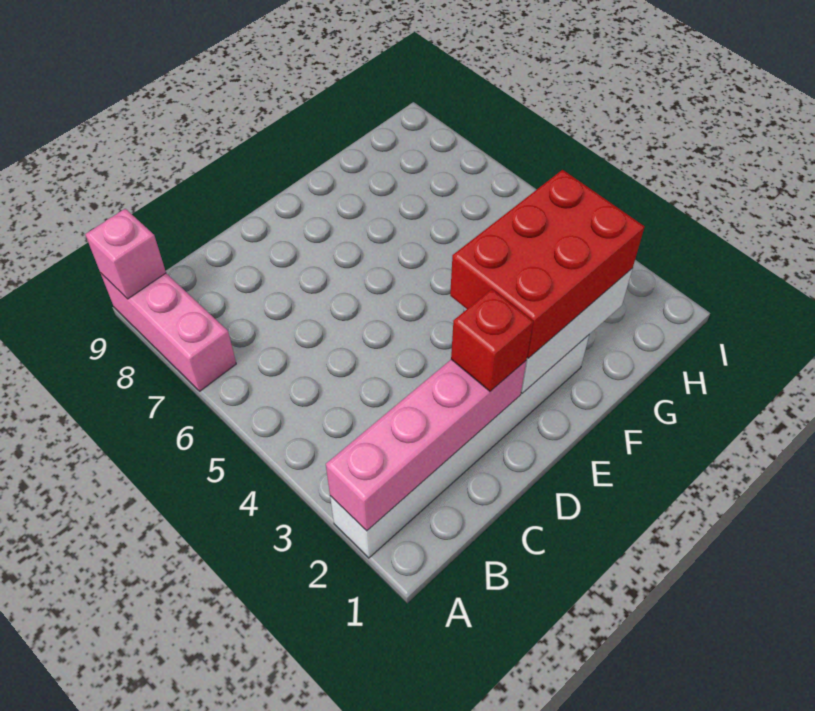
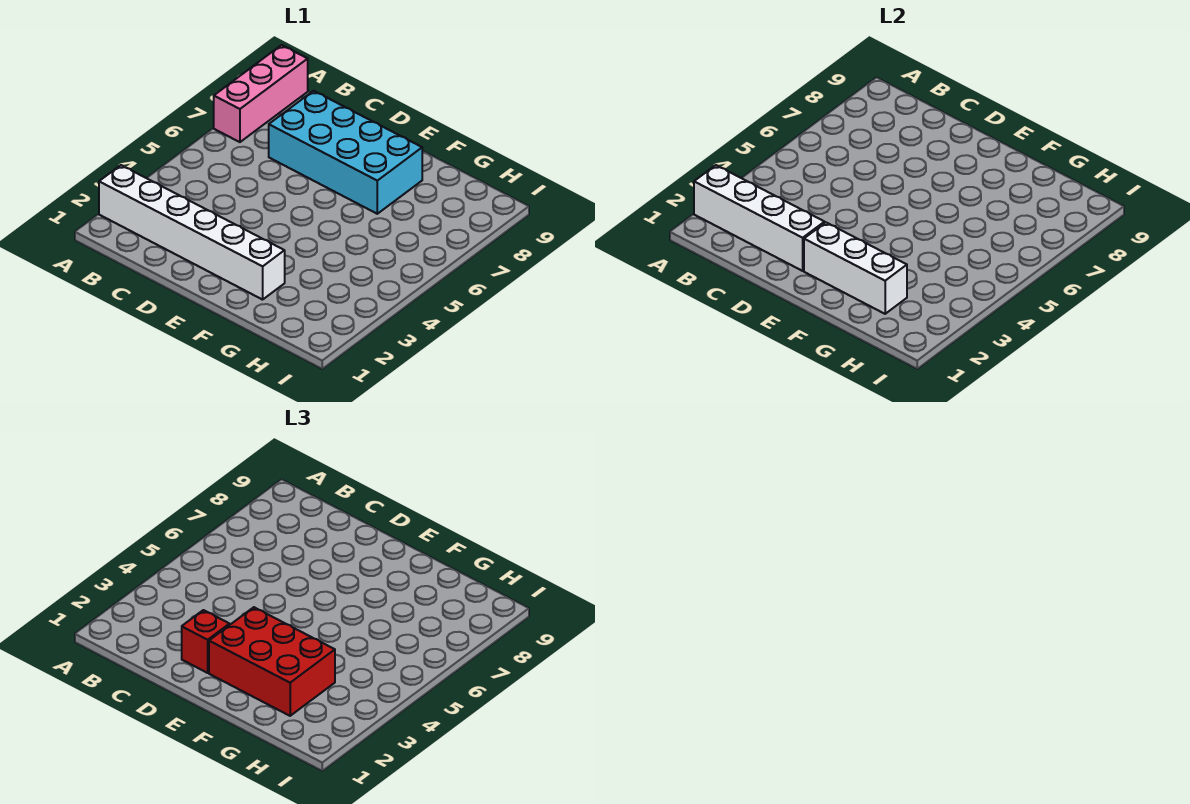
pink 1x4 brick [326,360,526,531] -> white 1x4 brick [694,165,825,271]
pink 1x1 brick [85,209,166,299] -> none
none -> cyan 2x4 brick [269,91,422,214]

